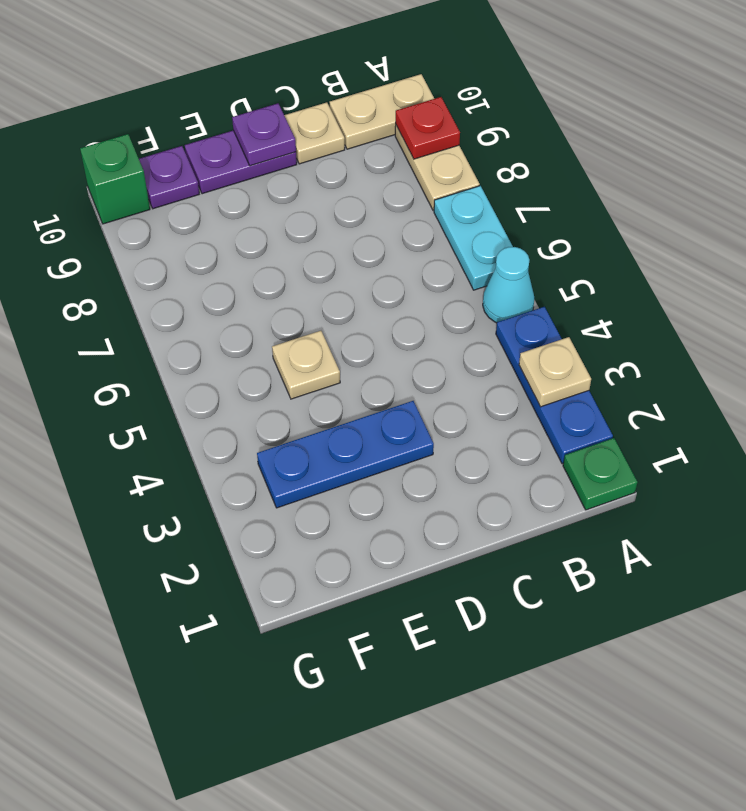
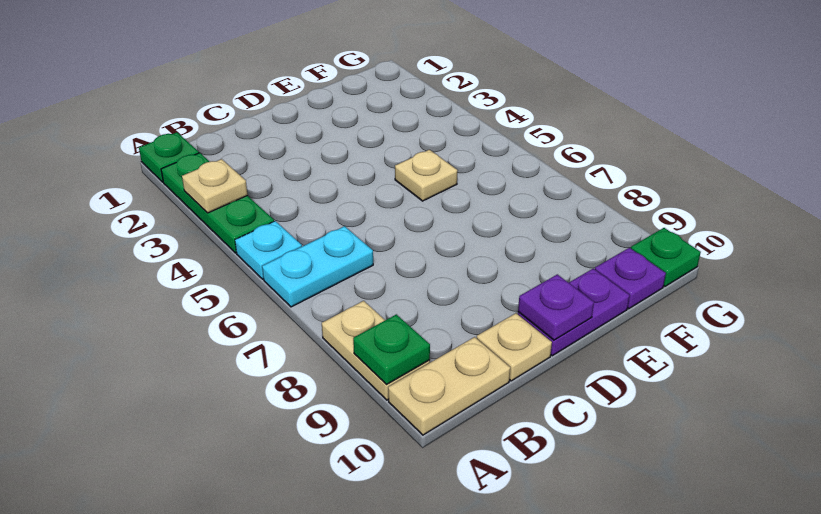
blue 1x3 plate [496,307,613,464] -> green 1x3 plate [161,153,274,253]
cyan 1x1 cone [483,247,534,323] -> cyan 1x1 plate [235,221,302,279]
cyan 1x2 plate [434,186,513,290] -> cyan 1x2 plate turned to [262,226,373,307]
red 1x1 plate [396,97,460,159] -> green 1x1 plate [353,314,430,385]
blue 1x3 plate [257,401,434,508] -> none
green 1x1 brick [80,134,150,224] -> green 1x1 plate [631,228,701,287]

